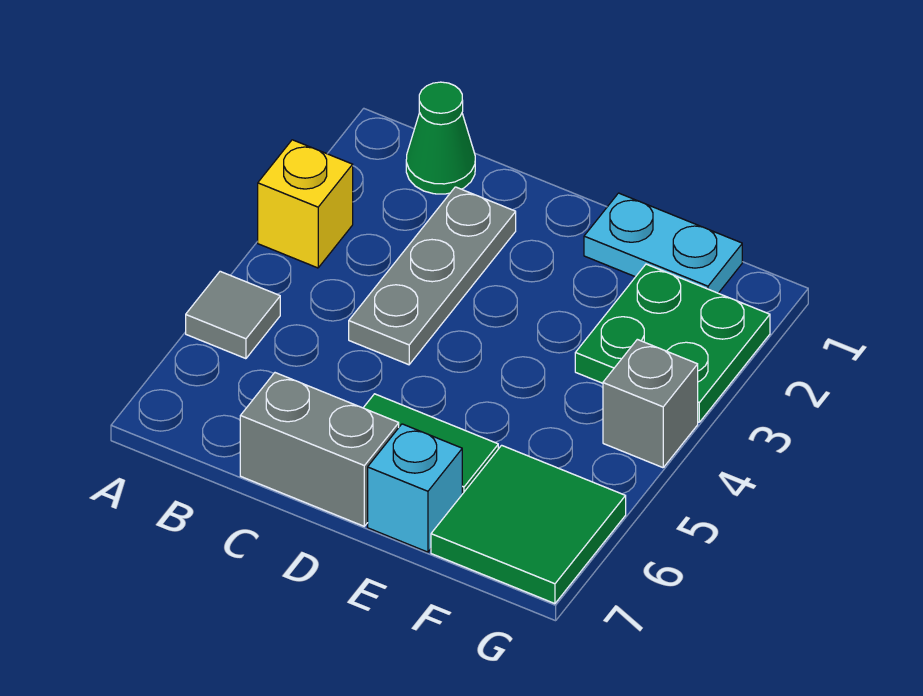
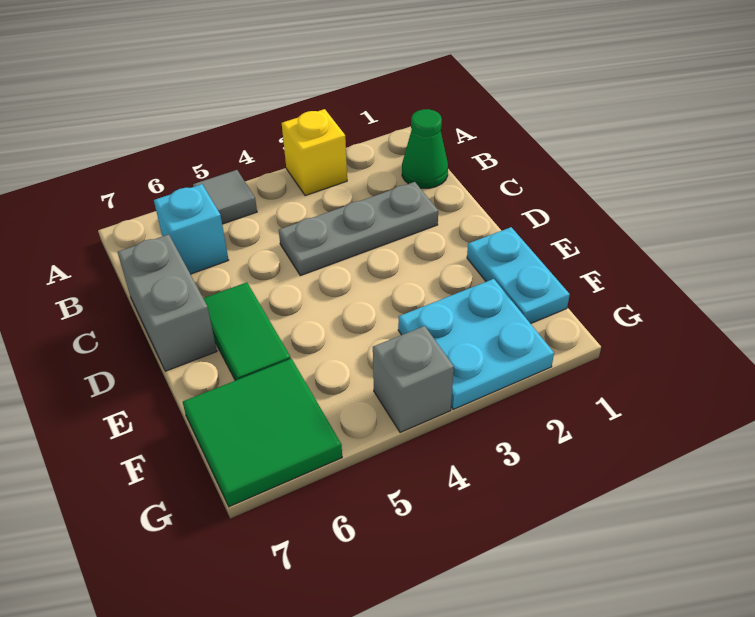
cyan 1x1 brick [368,424,462,552] -> cyan 1x1 brick moved to [154,184,228,274]
green 2x2 plate [575,264,770,422] -> cyan 2x2 plate [398,279,554,409]

